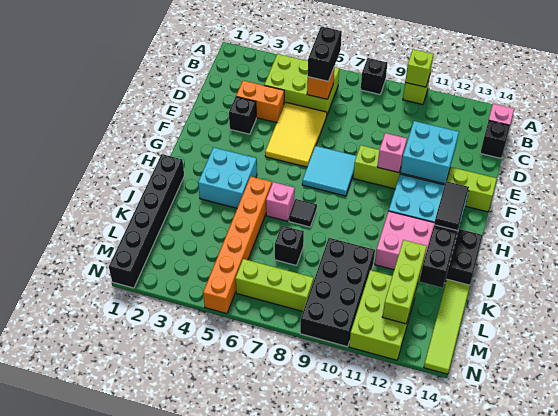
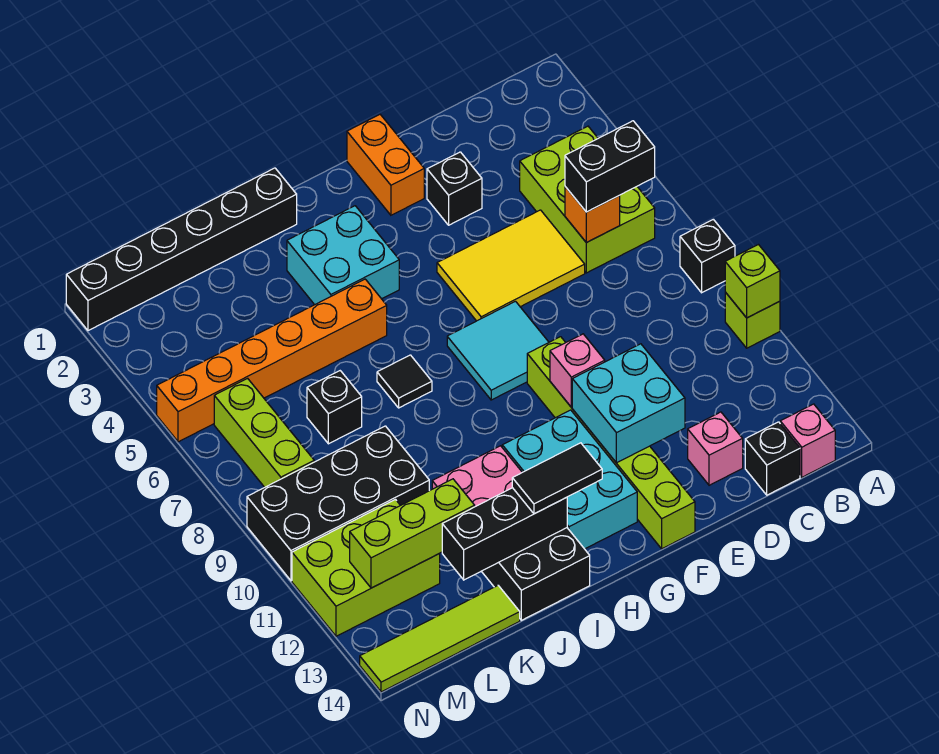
orange 1x2 brick [236,81,284,123] -> orange 1x2 brick moved to [347,115,424,215]
pink 1x1 brick [266,182,295,221] -> pink 1x1 brick moved to [688,412,743,485]

